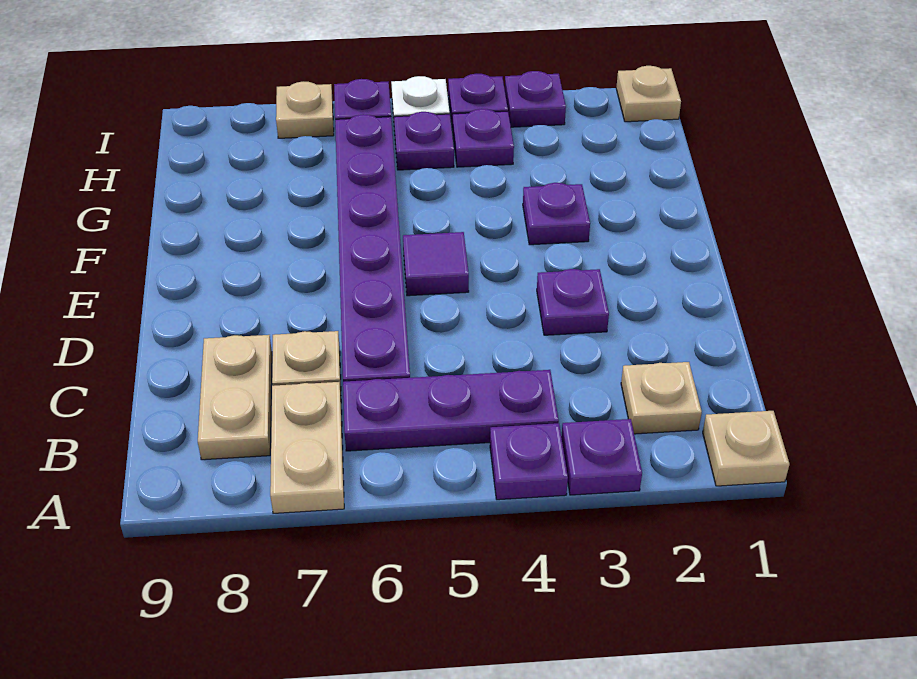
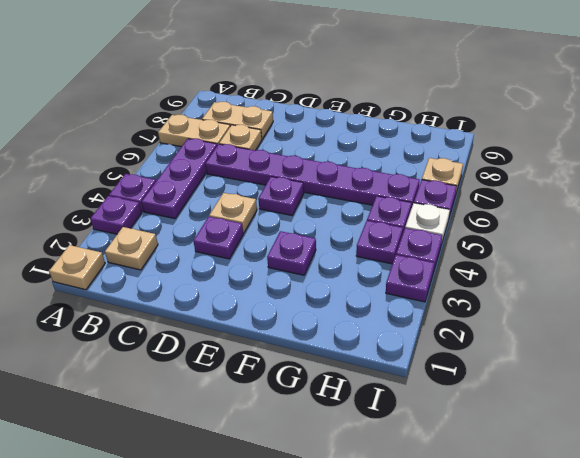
purple 1x1 tile [403,232,469,296] -> purple 1x1 plate [258,177,304,215]
tan 1x1 plate [616,66,681,122] -> tan 1x1 plate moved to [209,193,257,233]

